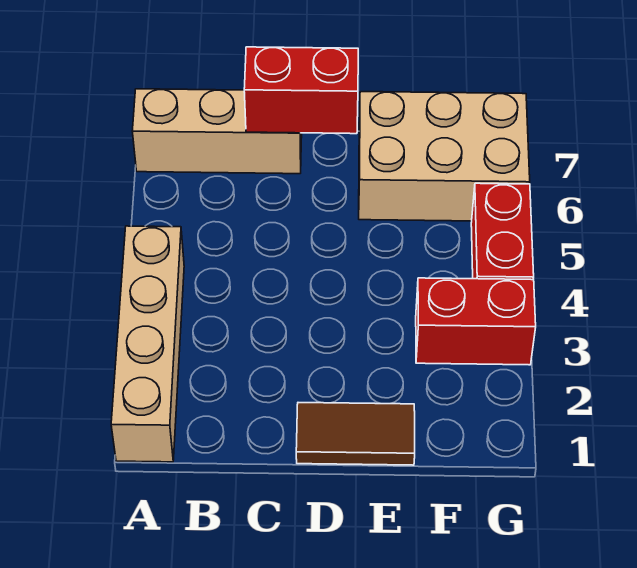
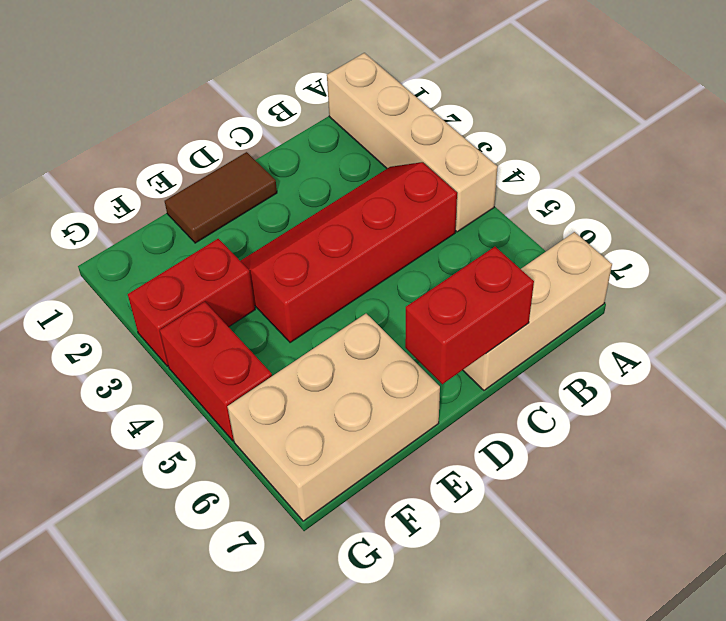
none -> red 2x4 slope [241,162,457,343]

